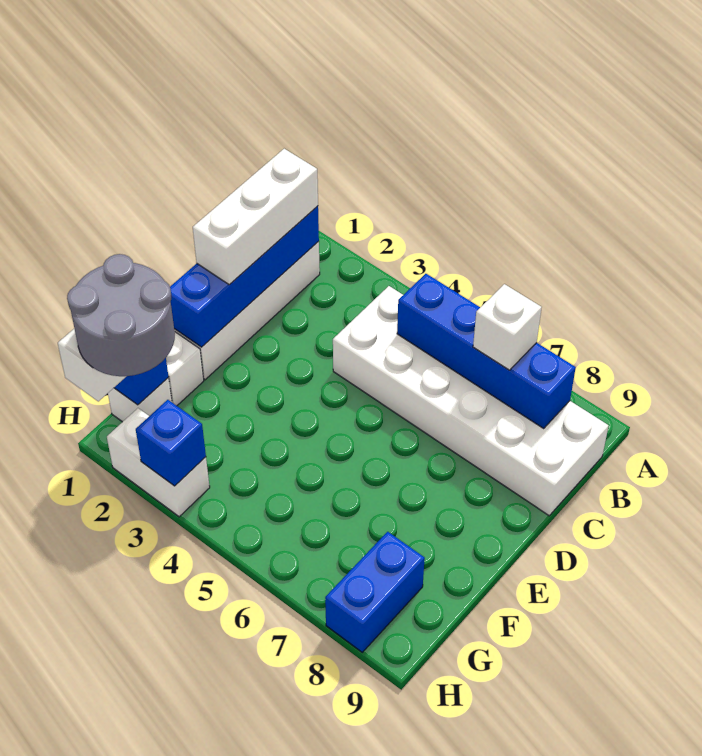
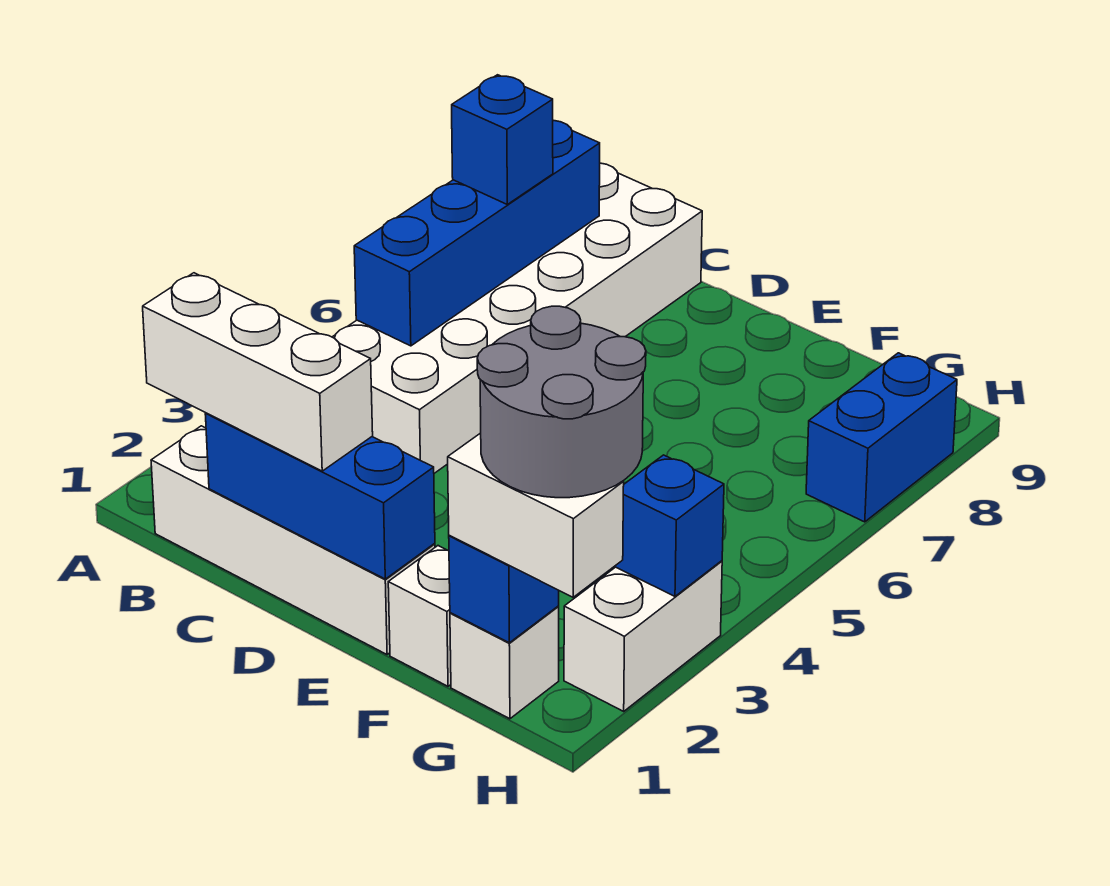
blue 1x4 brick [170,206,319,347] -> blue 1x3 brick [205,413,435,579]
white 1x1 brick [473,284,542,370] -> blue 1x1 brick [452,75,553,204]
blue 1x2 brick [325,532,425,652] -> blue 1x2 brick turned to [806,353,957,522]

